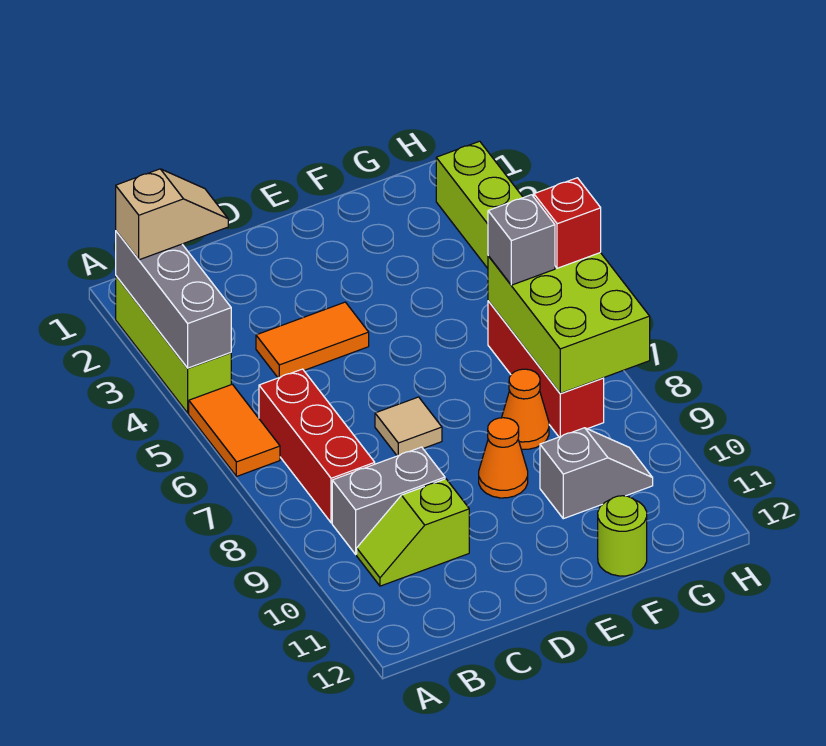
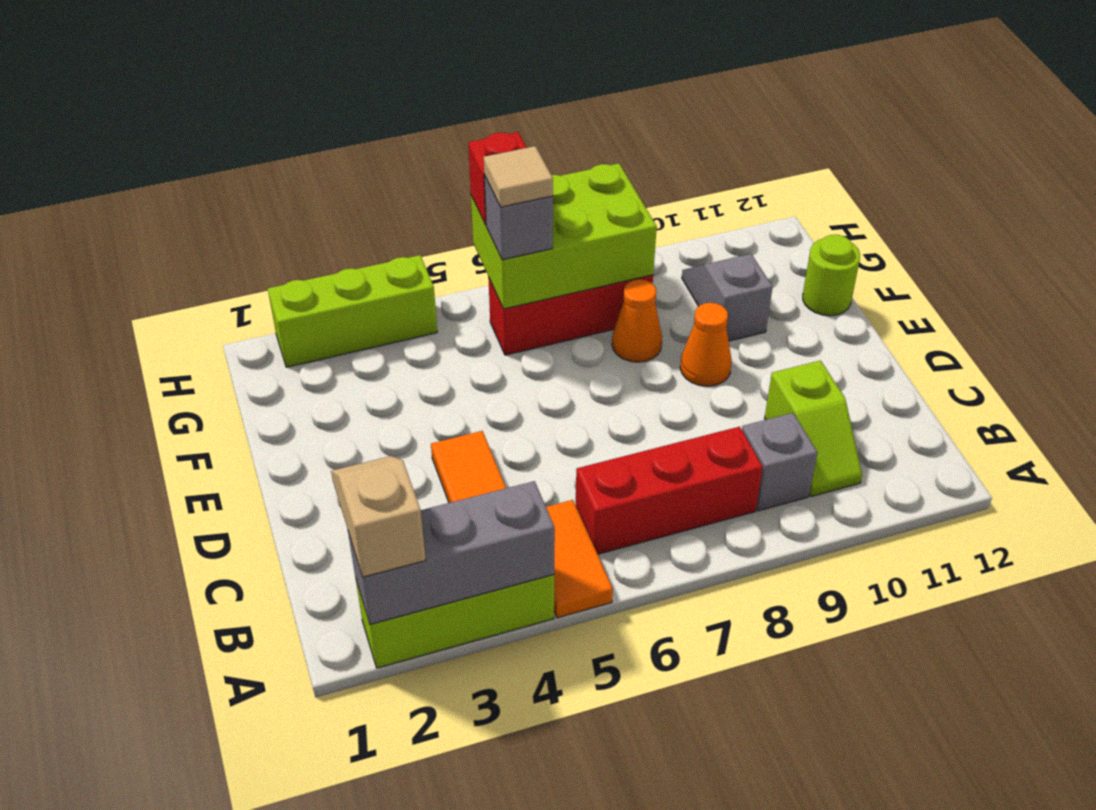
orange 1x2 tile [189,384,280,477] -> orange 1x2 tile turned to [546,500,613,618]
grey 1x2 brick [332,447,445,554] -> grey 1x1 brick [742,413,817,511]
tan 1x1 tile [375,397,442,456] -> tan 1x1 tile moved to [484,146,553,207]

